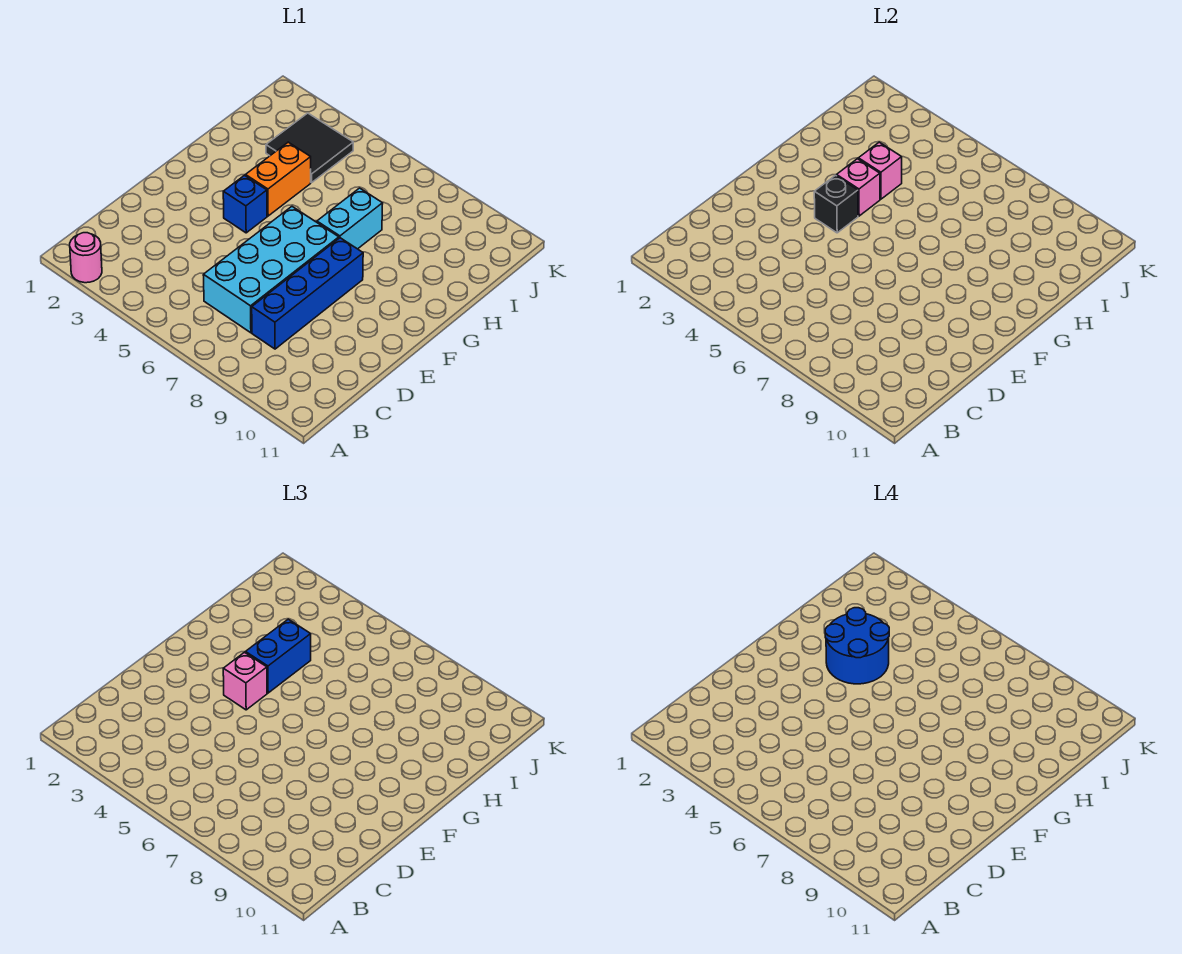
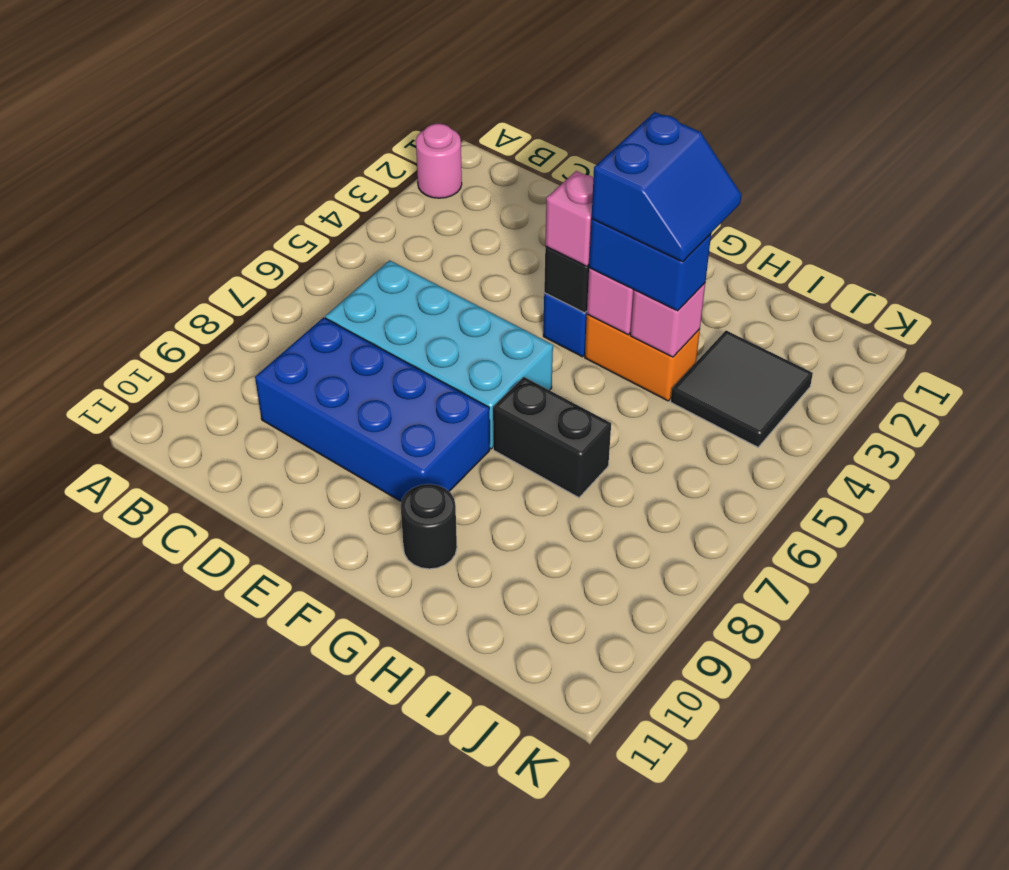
blue 1x4 brick [252,238,363,349] -> blue 2x4 brick [255,317,490,501]
blue 2x2 round brick [825,608,889,684] -> blue 2x2 slope [592,112,741,262]
cyan 1x2 brick [317,188,383,249] -> black 1x2 brick [493,377,611,498]
none -> black 1x1 round brick [401,484,457,569]

